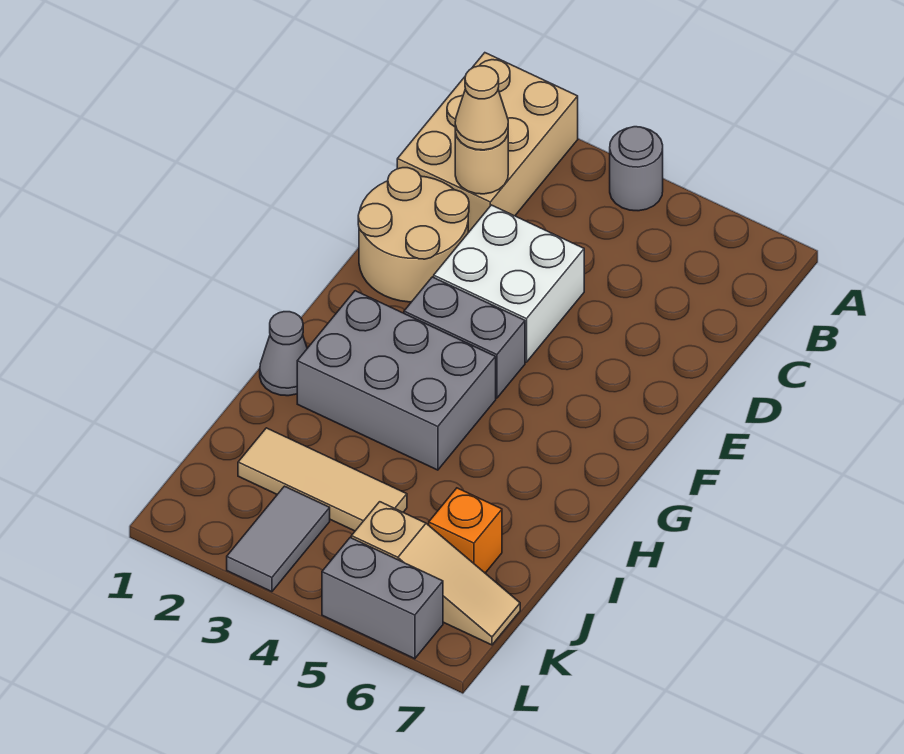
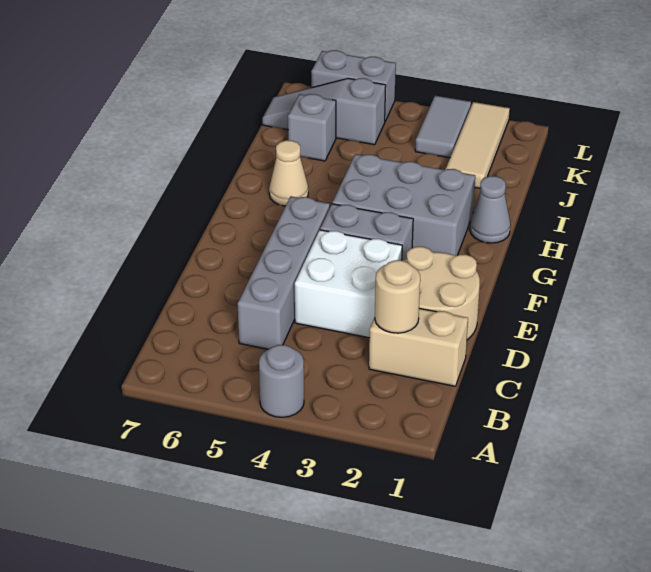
tan 2x3 brick [397,53,578,233] -> tan 1x2 brick [369,308,468,386]
tan 1x1 cone [455,66,508,150] -> tan 1x1 cone moved to [269,140,308,206]
none -> grey 1x4 brick [238,197,330,349]
tan 1x3 tile [238,428,407,531] -> tan 1x3 tile turned to [445,102,510,188]
orange 1x1 brick [429,488,502,573] -> grey 1x1 brick [288,94,336,161]
tan 1x3 slope [351,502,520,645] -> grey 1x3 slope [262,78,386,145]

